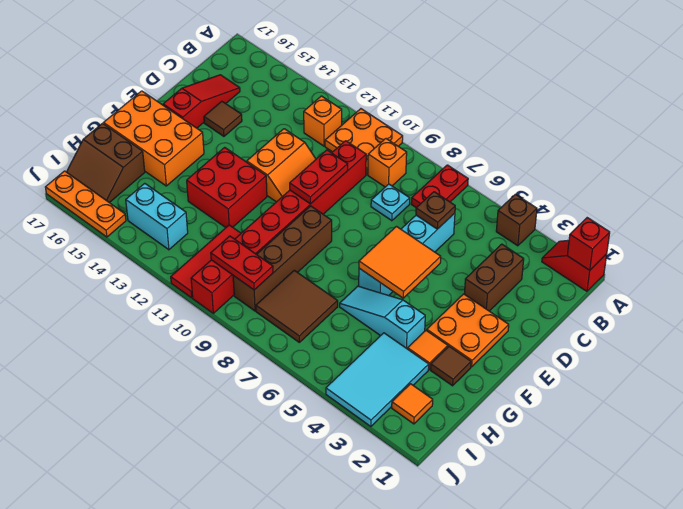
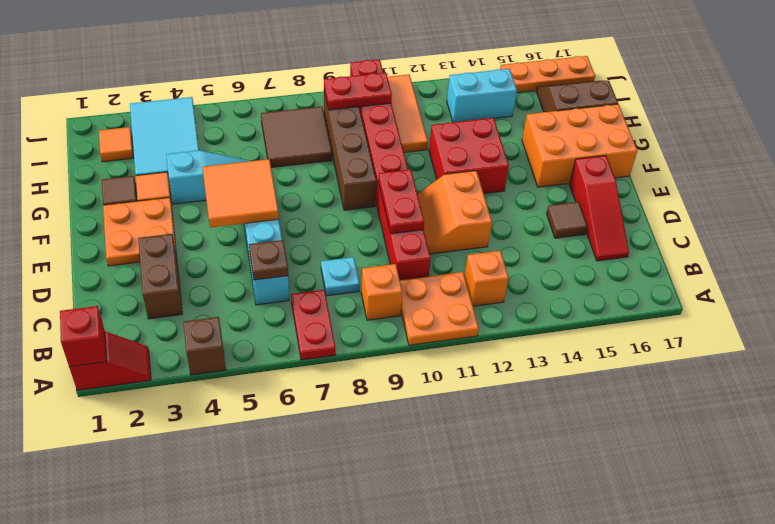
red 1x3 tile [171,225,241,298] -> orange 1x3 tile [387,74,428,152]

